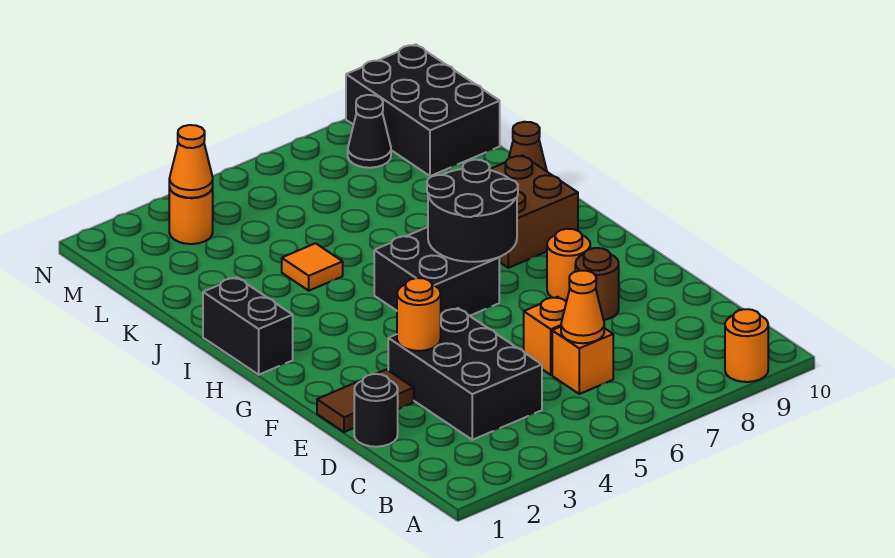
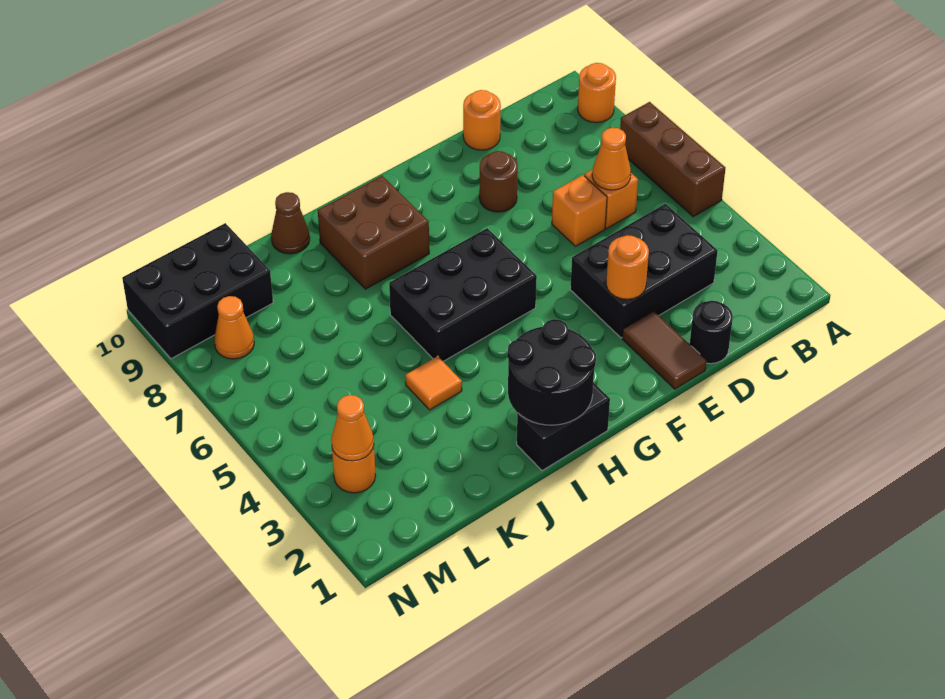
none -> brown 1x3 brick [620,102,725,217]
orange 1x1 round brick [547,229,590,301] -> orange 1x1 round brick moved to [463,90,501,150]
black 2x2 brick [374,227,499,316] -> black 2x3 brick [389,228,537,361]
black 2x2 round brick [427,160,518,262] -> black 2x2 round brick moved to [507,319,596,425]
black 1x1 cone [348,95,391,168] -> orange 1x1 cone [214,296,254,359]

